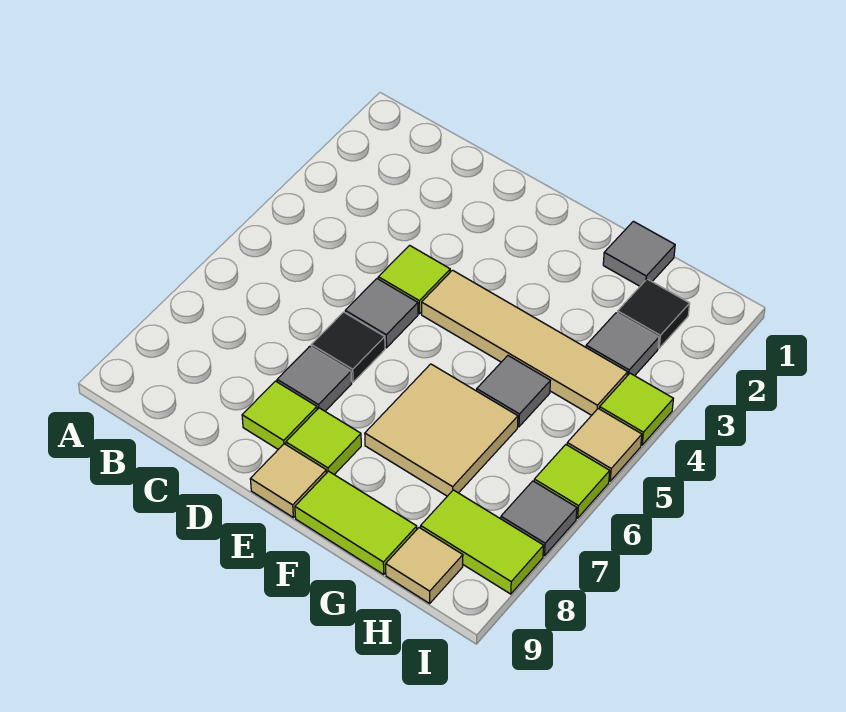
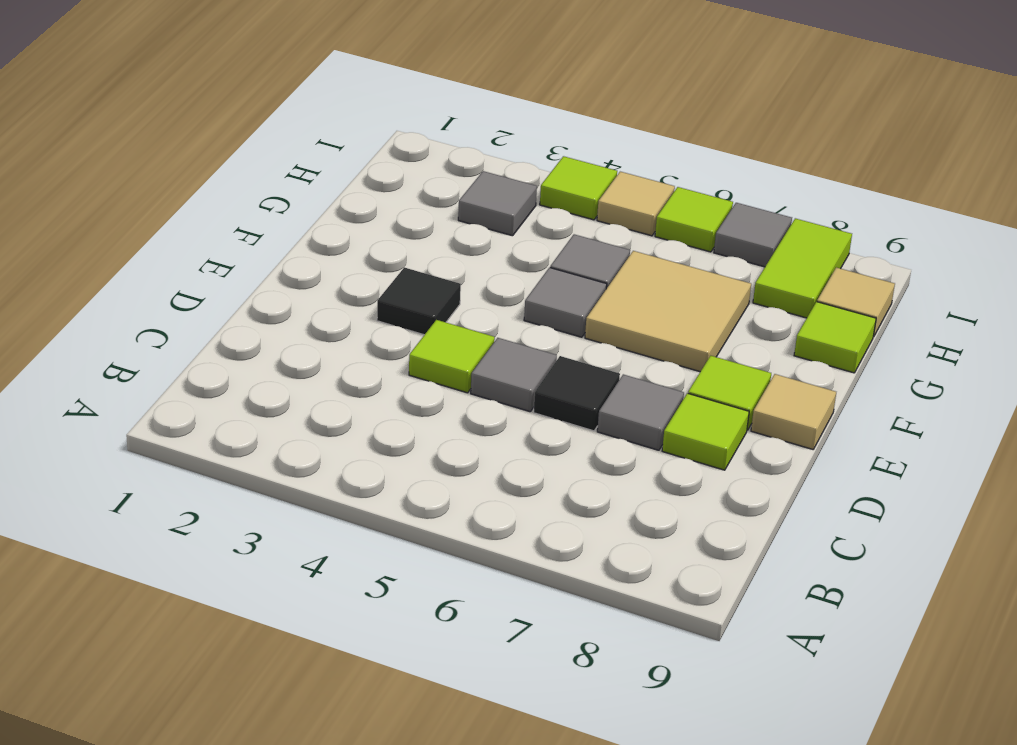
tan 1x4 tile [422,270,628,415] -> none
lime 1x2 tile [295,471,417,574] -> lime 1x1 tile [794,302,876,373]
grey 1x1 tile [603,221,675,286] -> grey 1x1 tile moved to [524,268,607,337]
black 1x1 tile [617,279,690,348] -> black 1x1 tile moved to [377,267,461,335]

